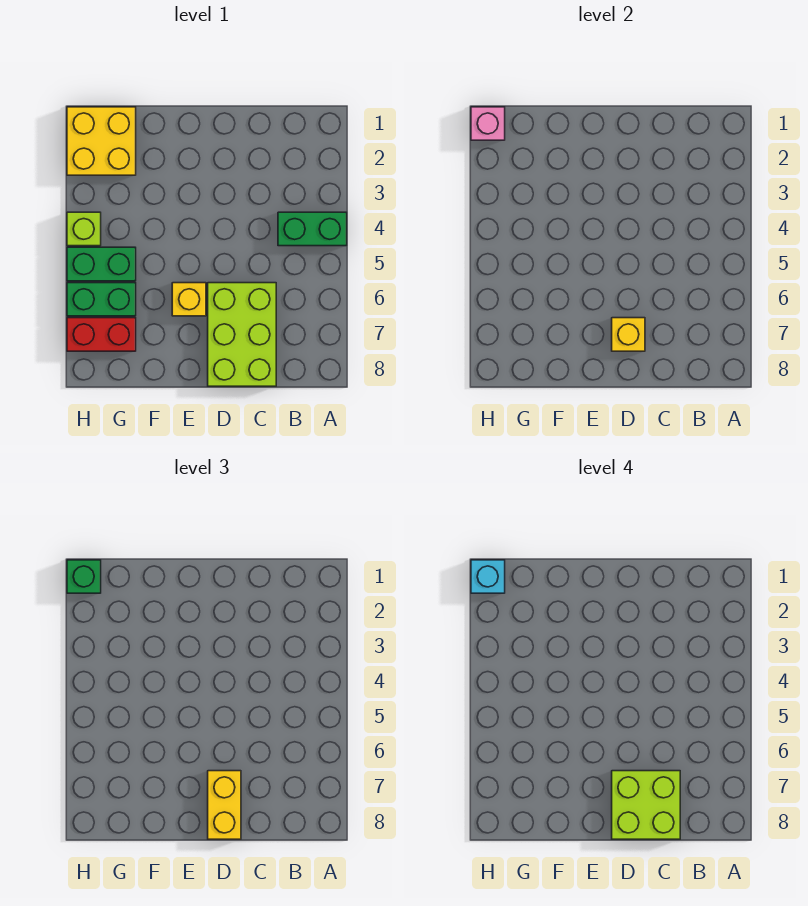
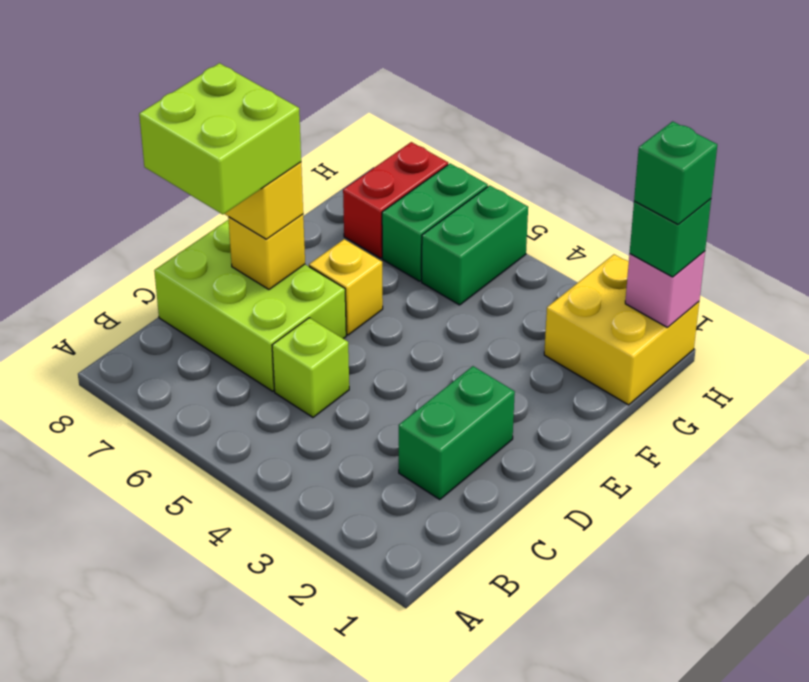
green 1x2 brick [278,212,347,246] -> green 1x2 brick moved to [399,366,515,500]
cyan 1x1 brick [471,560,505,593] -> green 1x1 brick [634,121,717,224]
lime 1x1 brick [67,212,101,246] -> lime 1x1 brick moved to [272,318,349,417]

